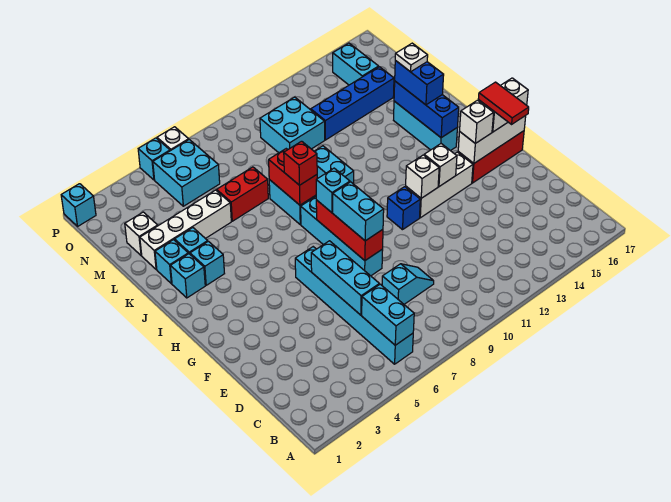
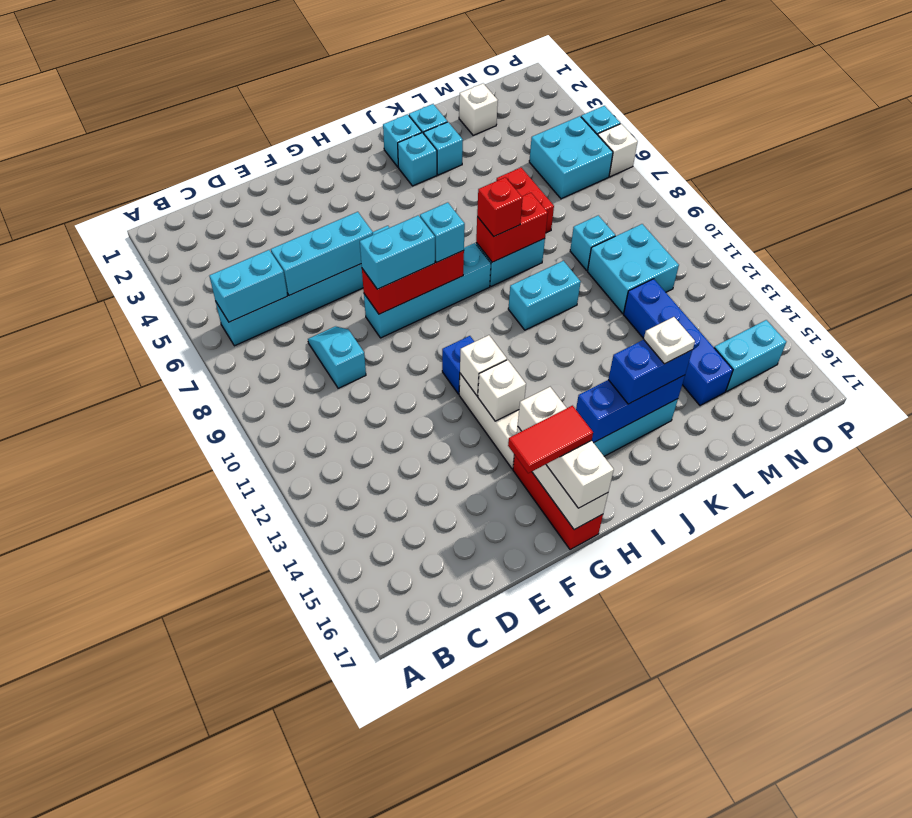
cyan 1x2 slope [382,264,434,304] -> cyan 1x2 slope turned to [308,326,366,388]
white 1x4 brick [140,190,231,270] -> none
cyan 1x1 brick [61,184,96,226] -> cyan 1x1 brick moved to [570,215,615,270]

